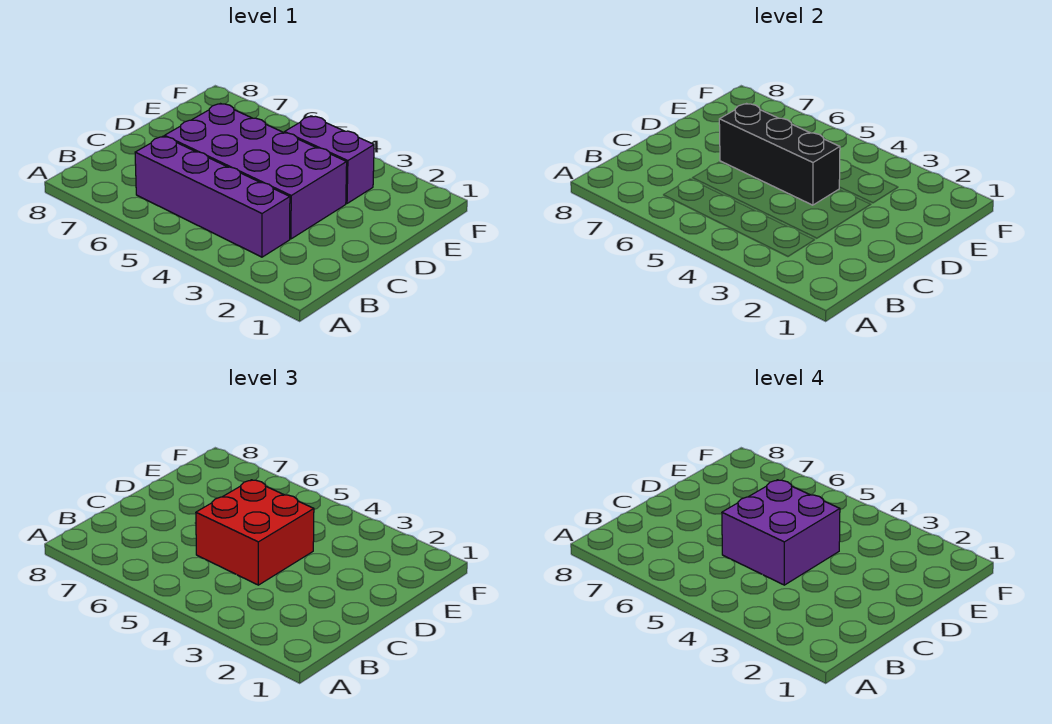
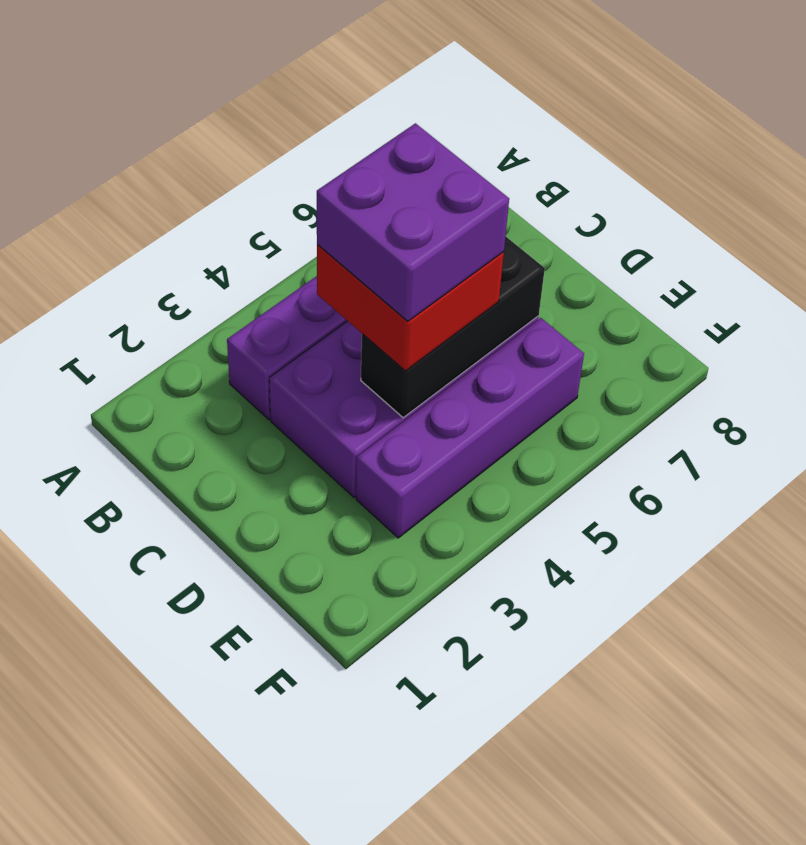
purple 1x2 brick [285,116,374,203] -> purple 1x4 brick [356,318,584,538]

